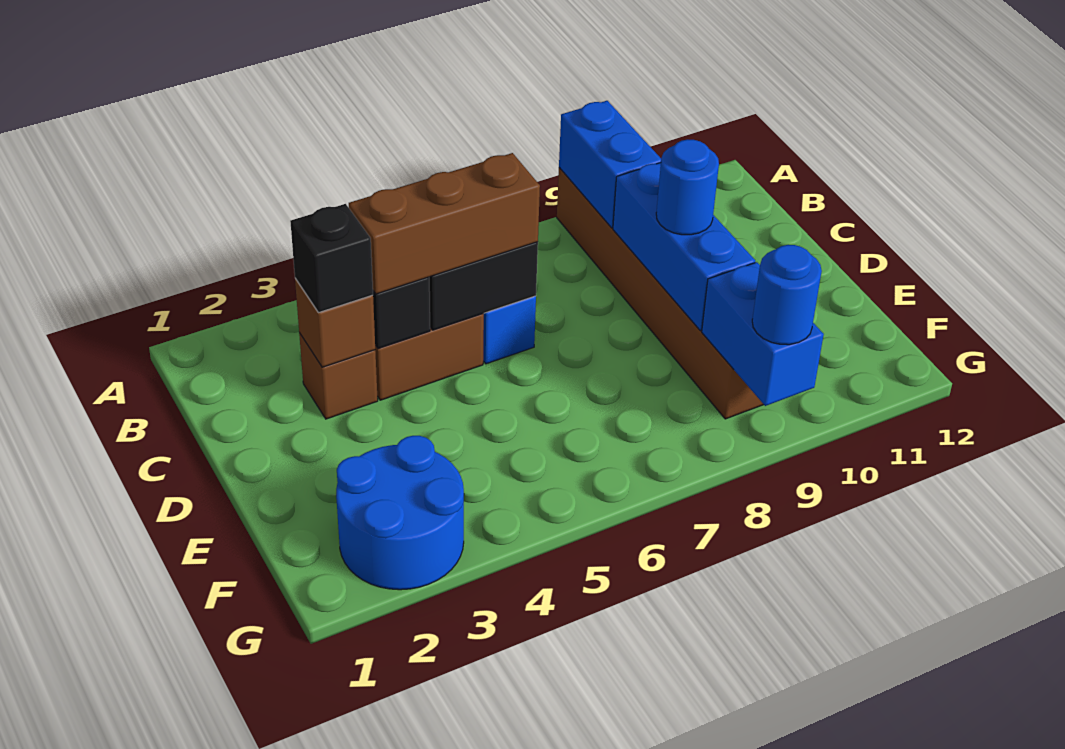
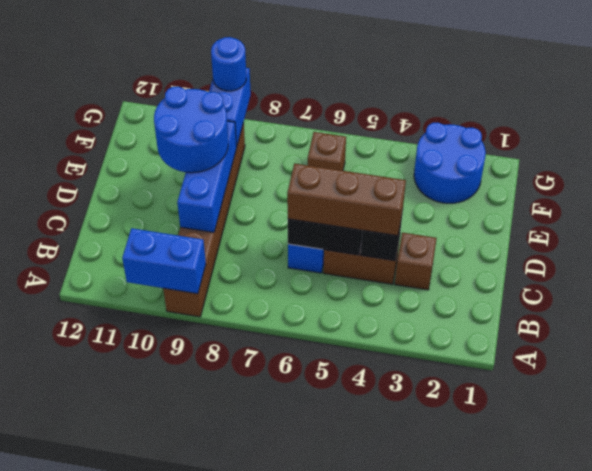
blue 1x2 brick [559,101,661,228] -> blue 1x2 brick turned to [122,228,206,294]
brown 1x1 brick [295,279,375,367] -> brown 1x1 brick moved to [308,132,346,171]
black 1x1 brick [290,204,373,313] -> none
blue 1x1 round brick [656,139,719,235] -> blue 2x2 round brick [154,87,228,173]

